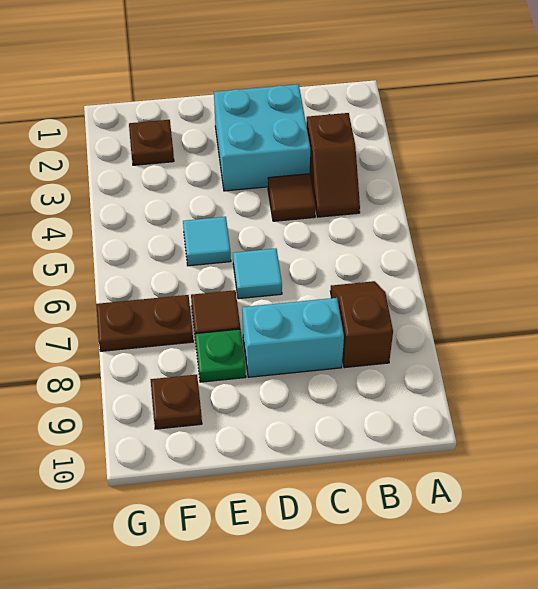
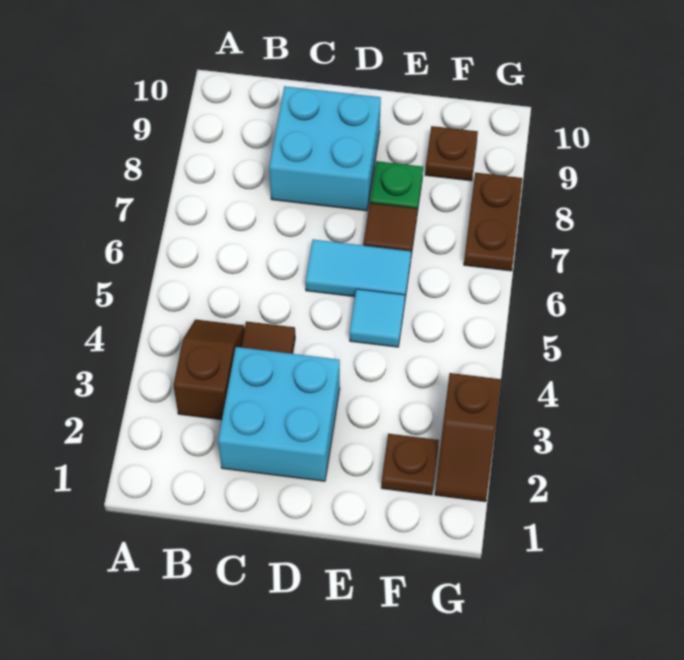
brown 1x2 slope [330,281,393,368] -> brown 1x2 slope moved to [435,373,501,502]
cyan 1x2 brick [242,298,344,377] -> cyan 2x2 brick [269,86,381,211]
cyan 1x1 tile [233,249,282,299] -> cyan 1x2 tile [306,239,411,298]
brown 1x2 plate [96,295,193,351] -> brown 1x2 plate turned to [464,172,522,271]

